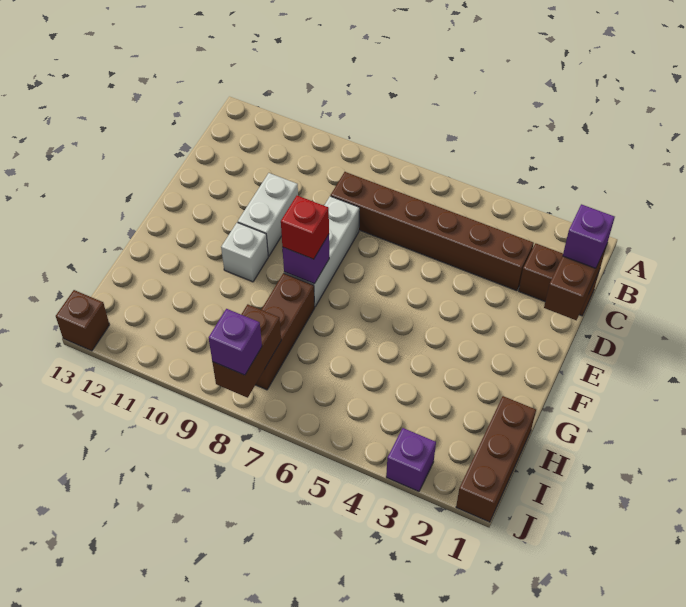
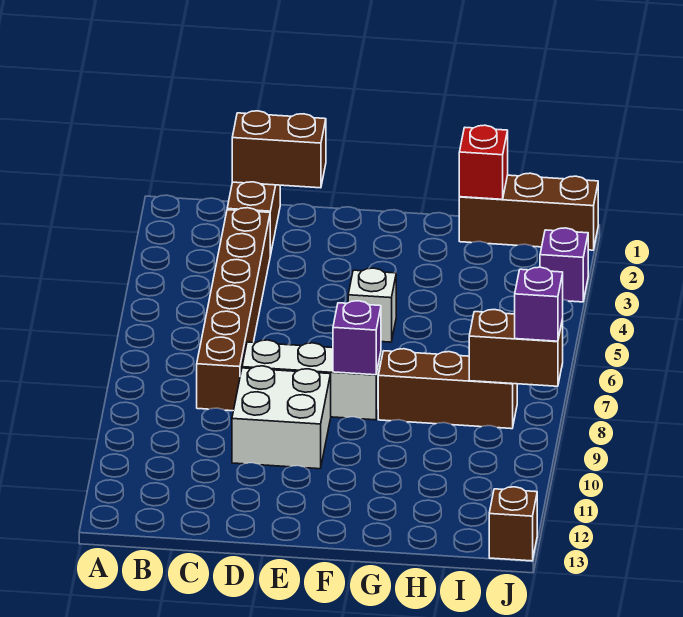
purple 1x1 brick [563,204,615,268] -> none
white 1x2 brick [238,173,298,256] -> white 2x2 brick [232,366,331,469]
red 1x1 brick [281,196,329,259] -> red 1x1 brick moved to [459,125,508,199]
white 1x1 brick [221,222,268,282] -> white 1x1 brick moved to [348,268,396,342]

